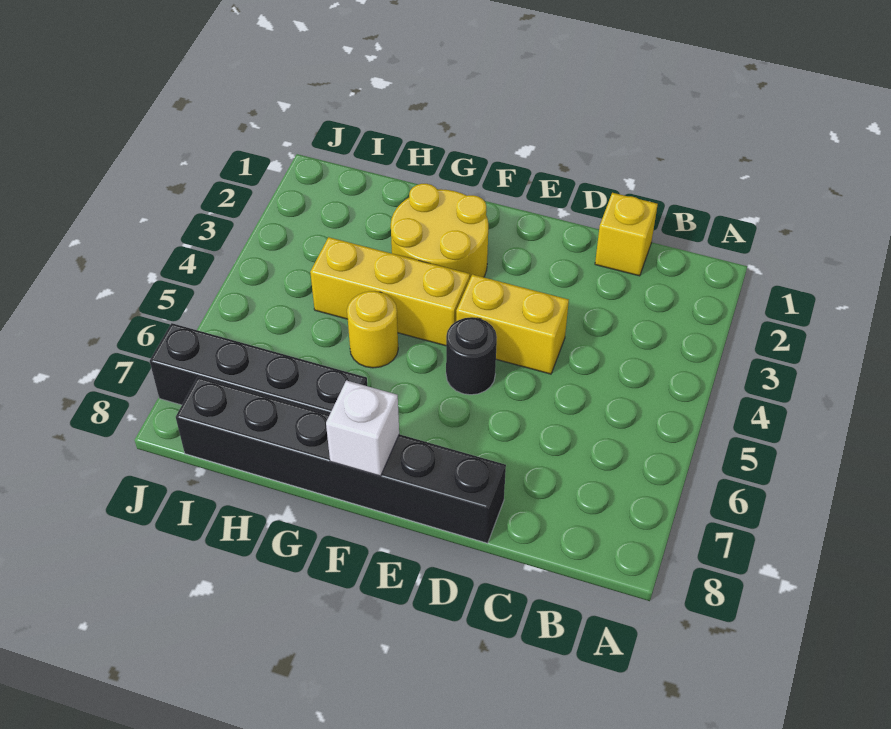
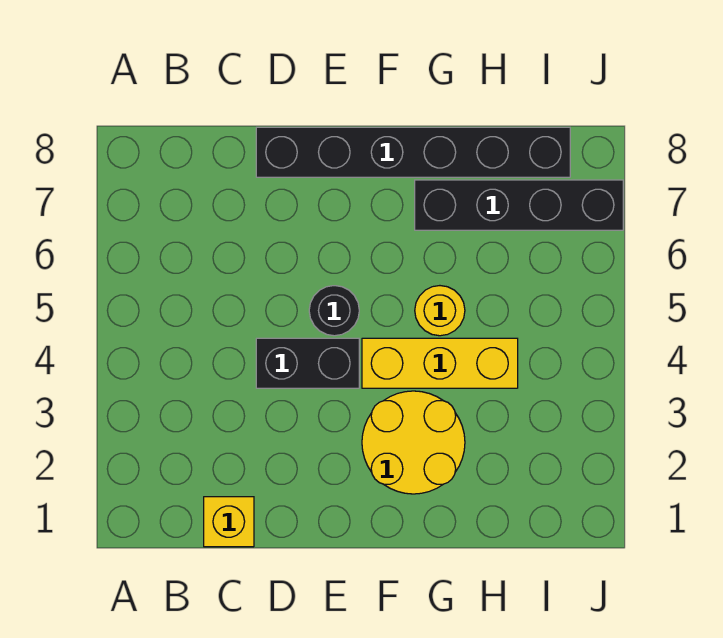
yellow 1x2 brick [456,274,569,374] -> black 1x2 brick [256,338,359,388]
white 1x1 brick [326,380,399,476] -> none

